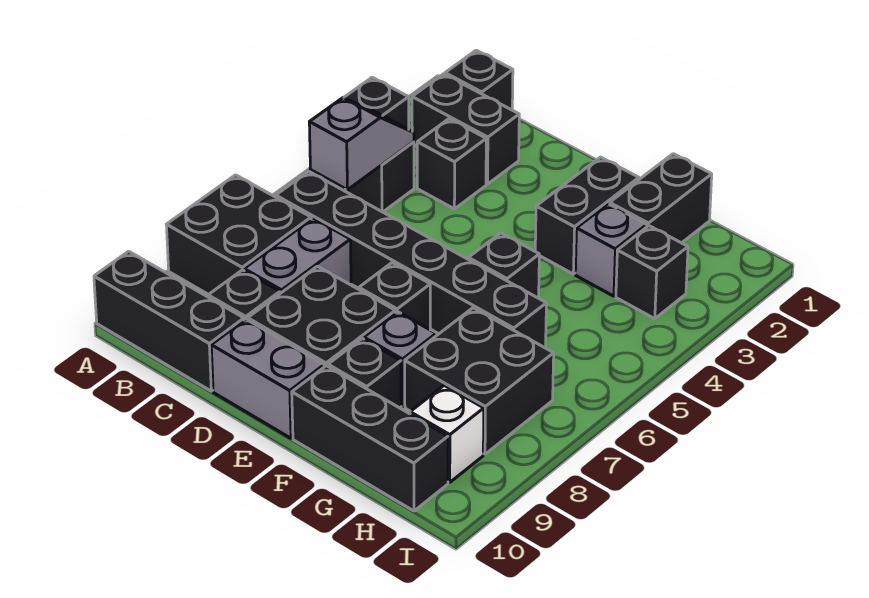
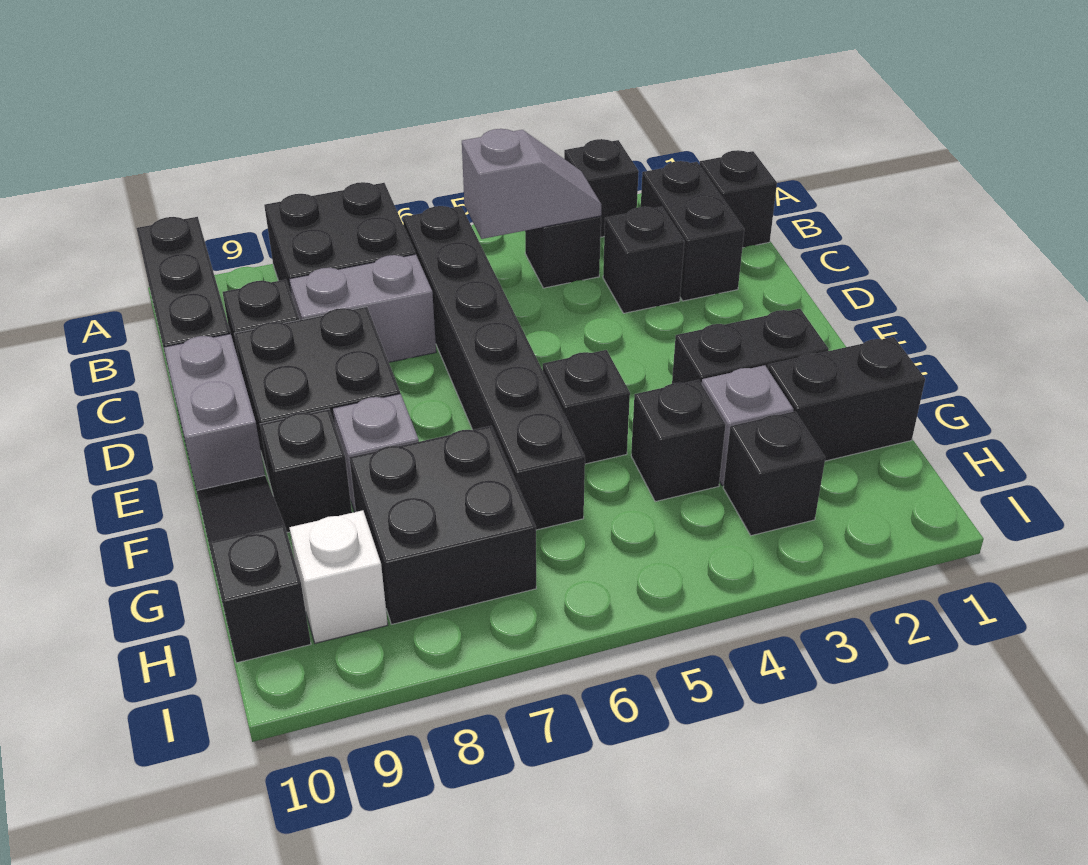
black 1x1 brick [359,263,430,330] -> black 1x1 brick moved to [631,380,725,502]
black 1x3 brick [292,366,448,511] -> black 1x3 slope [197,476,311,663]

